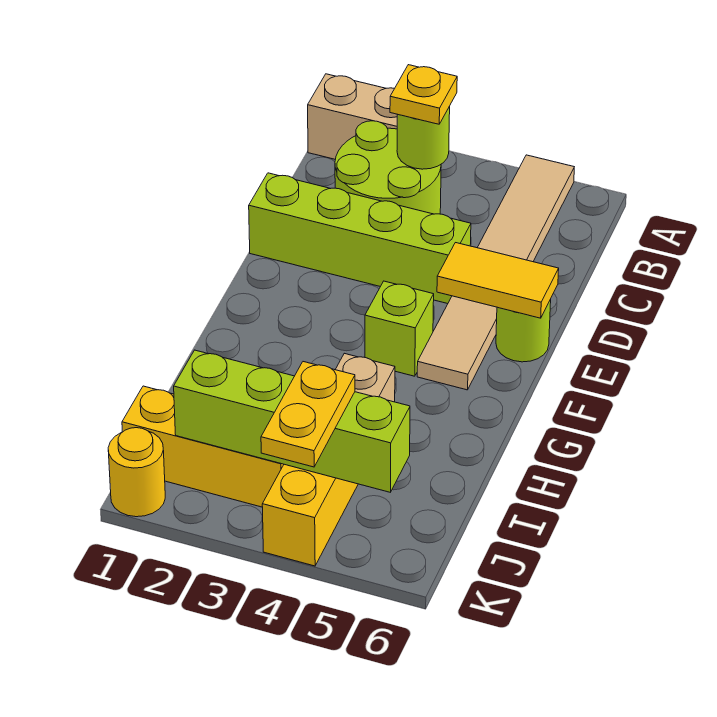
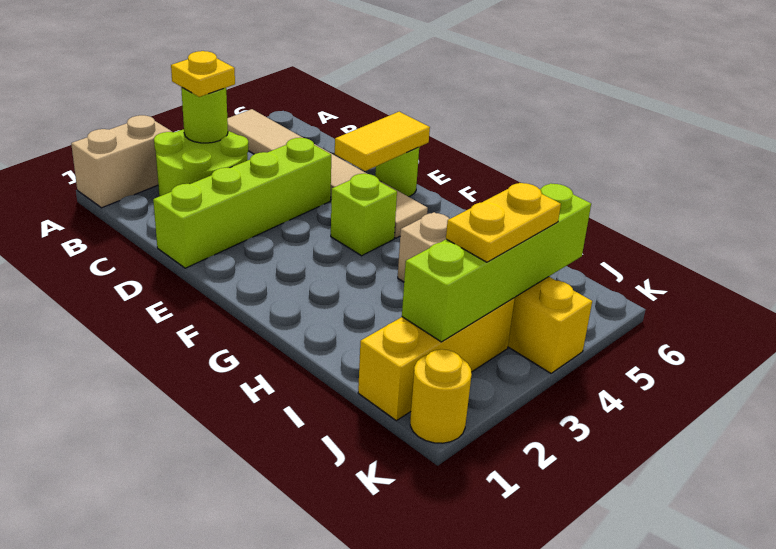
yellow 1x2 plate [261,362,355,467] -> yellow 1x2 plate turned to [446,183,561,262]

